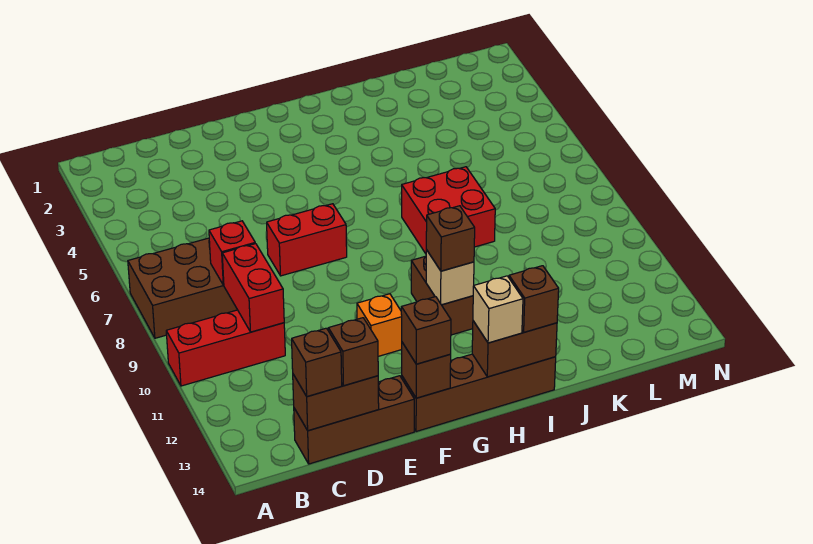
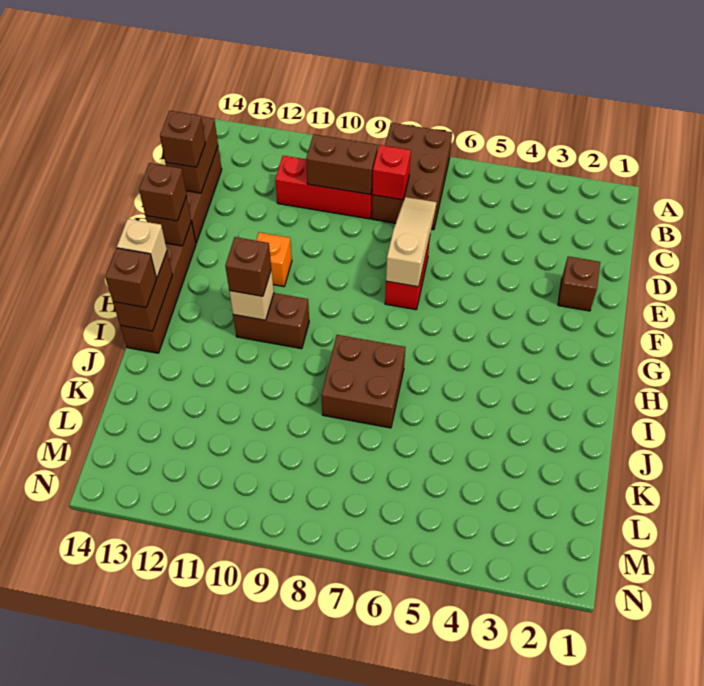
red 1x3 brick [166,310,285,386] -> red 1x3 brick turned to [275,156,372,219]
red 1x2 brick [222,244,284,332] -> brown 1x2 brick [306,134,378,195]
brown 1x1 brick [292,328,342,397] -> brown 1x1 brick moved to [558,256,600,311]
none -> tan 1x3 slope [386,197,436,287]
red 2x2 brick [402,167,495,254] -> brown 2x2 brick [321,335,405,428]

